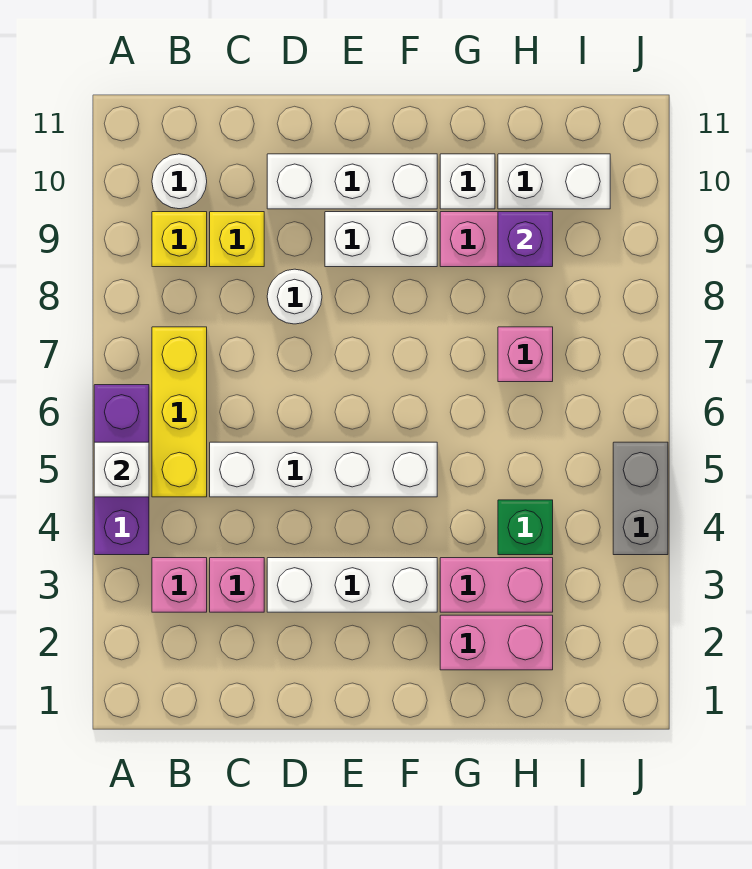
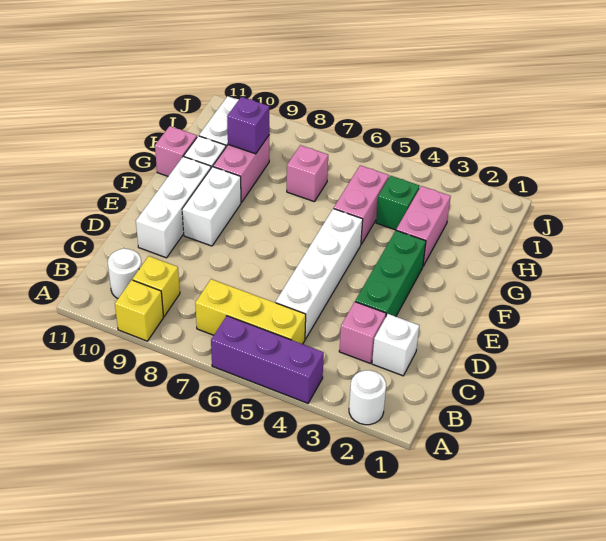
white 1x1 brick [94,442,149,497] -> white 1x1 brick moved to [372,314,419,376]
pink 1x1 brick [152,558,207,612] -> pink 1x1 brick moved to [155,126,197,176]
yellow 1x1 brick [210,212,264,267] -> yellow 1x1 brick moved to [115,280,164,341]
white 1x3 brick [267,558,437,612] -> green 1x3 brick [355,231,426,316]
white 1x1 round brick [267,269,322,324] -> white 1x1 round brick moved to [349,370,386,425]
pink 1x2 brick [440,615,553,670] -> pink 1x2 brick moved to [334,165,389,244]
grey 1x2 brick [613,442,668,555] -> none

